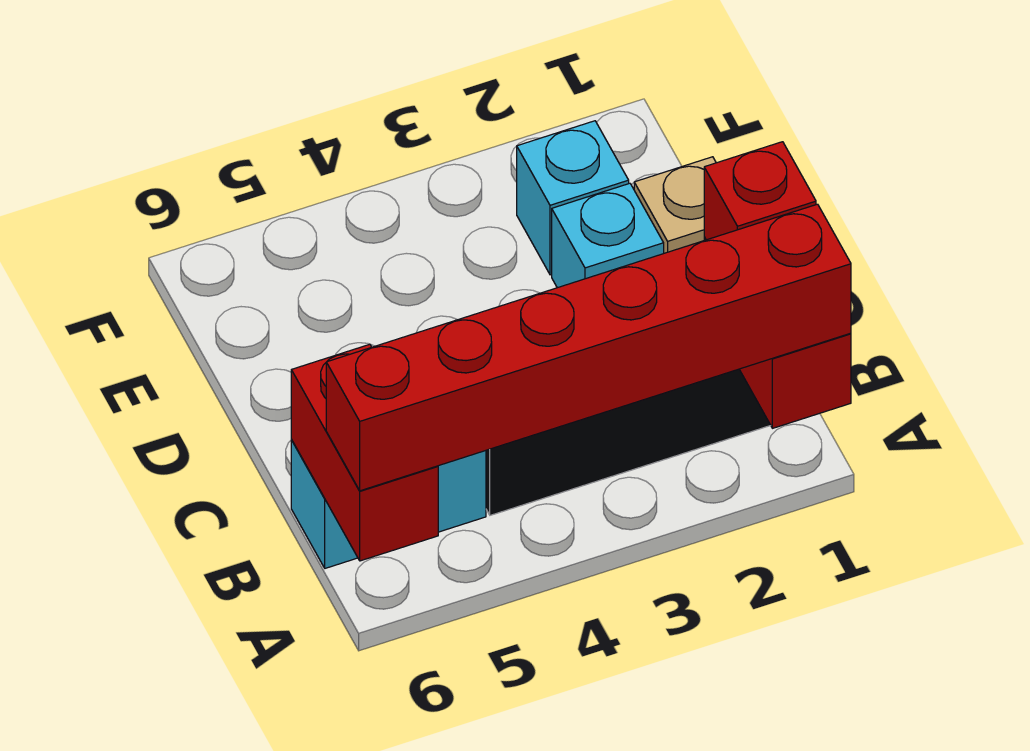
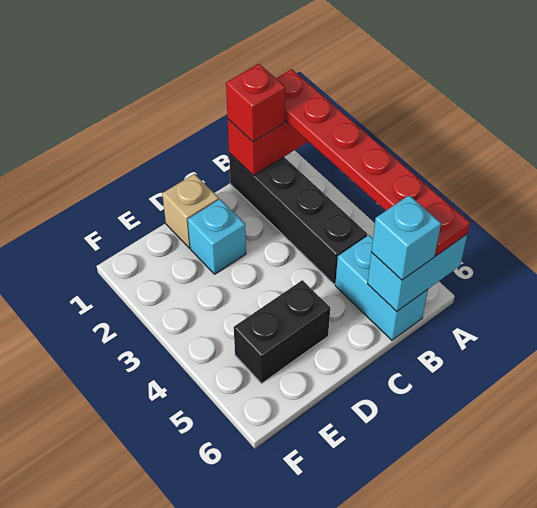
red 1x6 brick [326,204,851,491] -> red 1x6 plate [276,69,470,256]
red 1x2 brick [291,344,438,561] -> cyan 1x2 brick [368,234,468,311]
none -> black 1x2 brick [234,280,330,383]
cyan 1x1 brick [517,121,629,275] -> cyan 1x1 brick moved to [371,195,441,280]

